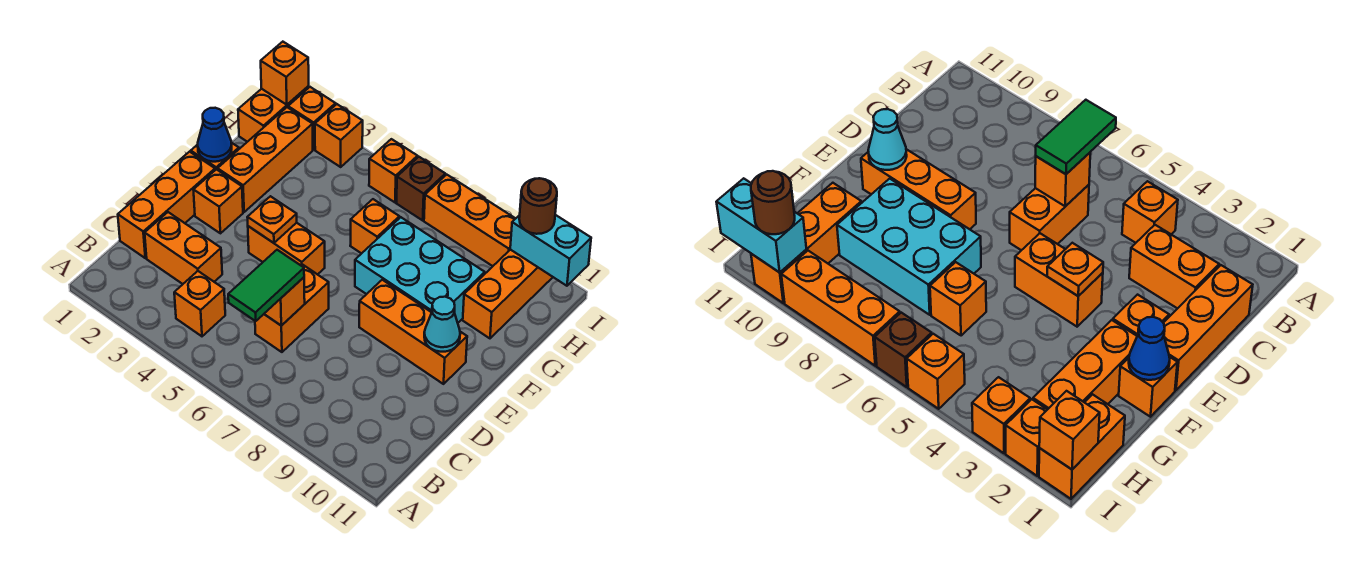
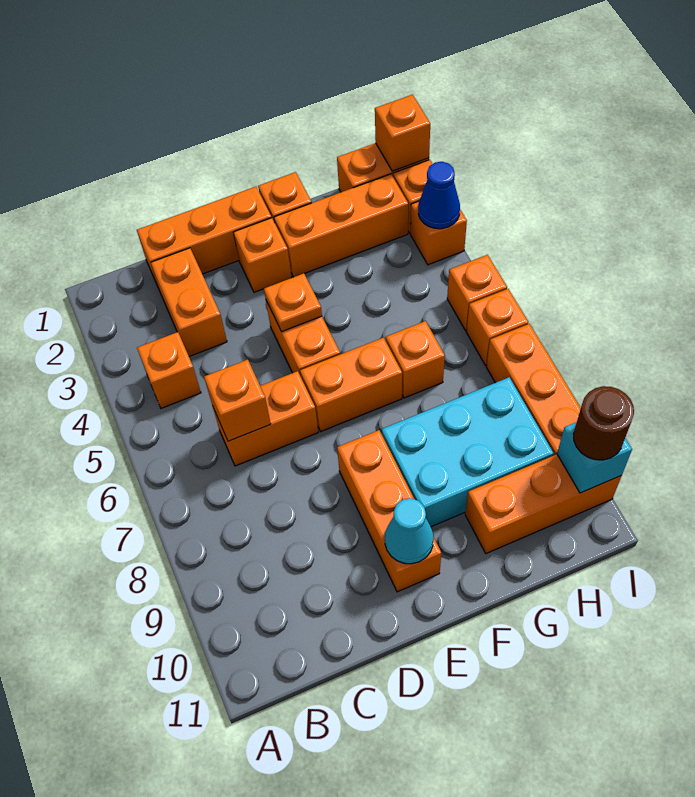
green 1x2 tile [228,250,304,321] -> none
none -> orange 1x2 brick [300,337,402,431]
blue 1x1 cone [198,108,232,162] -> blue 1x1 cone moved to [418,162,460,229]
cyan 2x3 brick [355,217,485,323] -> cyan 2x3 brick turned to [382,377,554,527]
brown 1x1 brick [396,157,445,220] -> orange 1x1 brick [466,289,528,365]
cyan 1x2 brick [510,215,591,286] -> cyan 1x1 brick [557,422,632,493]

